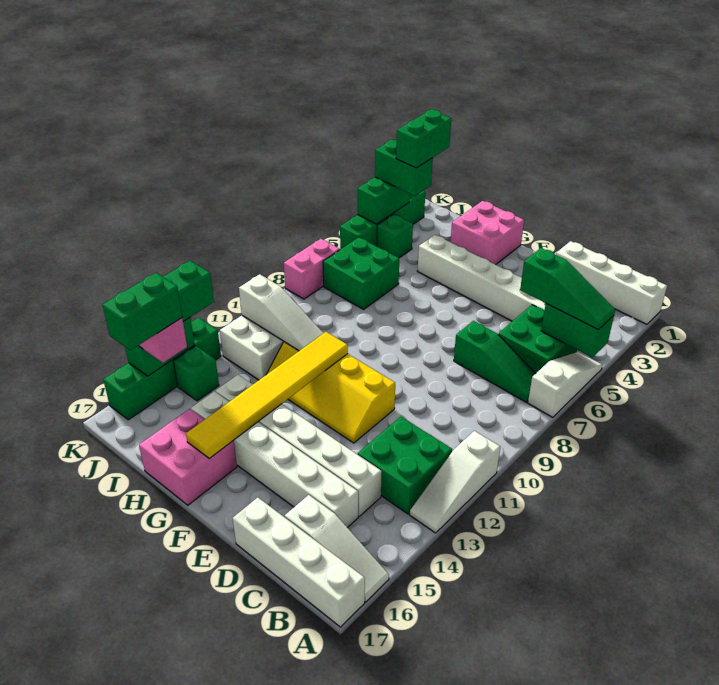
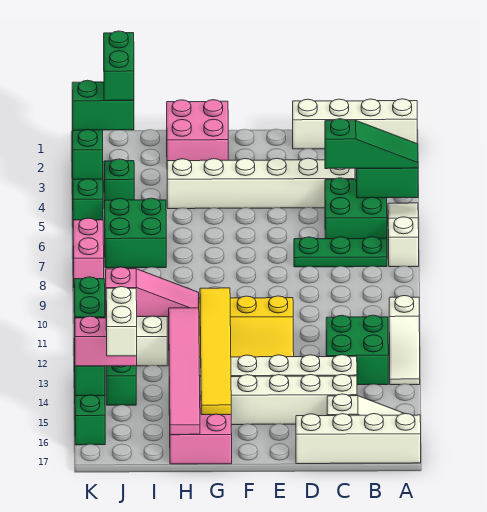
green 1x3 slope [454,321,535,402] -> green 1x3 plate [294,237,387,267]
white 1x3 slope [239,274,323,351] -> pink 1x3 slope [106,267,199,317]
none -> pink 1x6 tile [169,308,200,435]
green 1x2 brick [103,273,182,350] -> white 1x2 brick [106,287,137,356]

